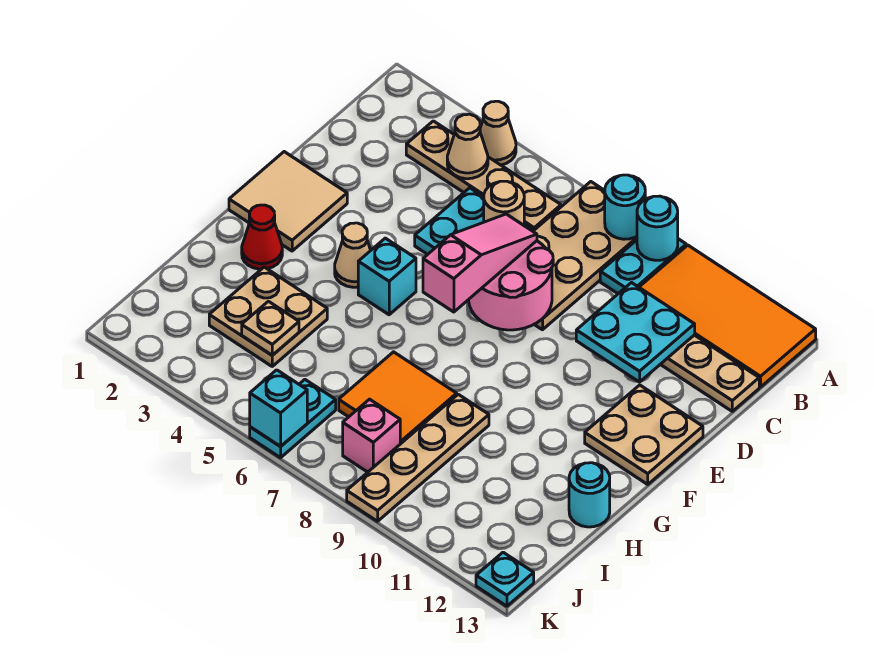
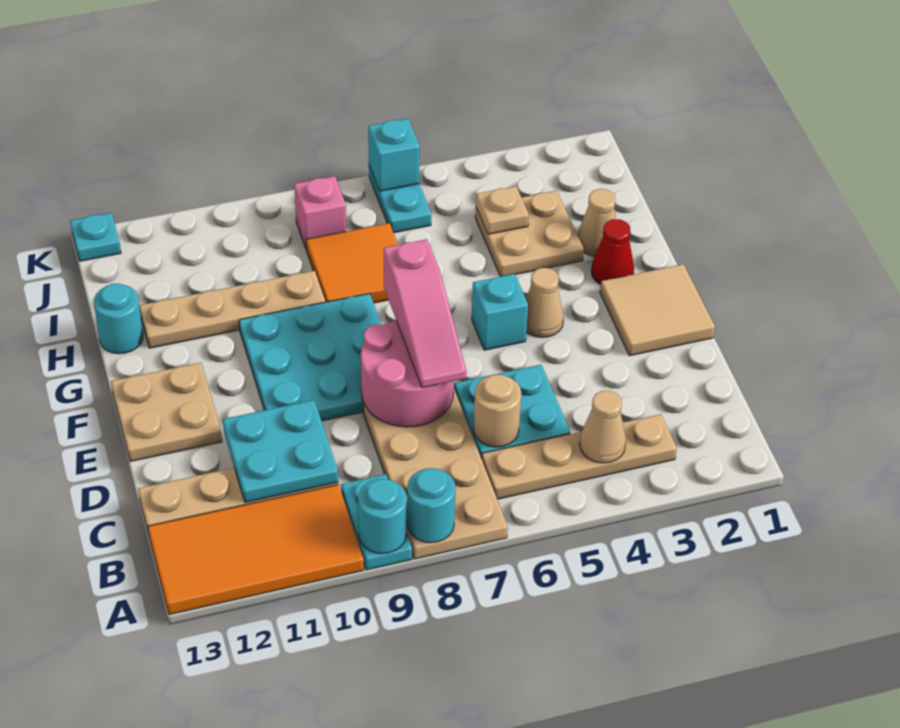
tan 1x1 cone [480,101,516,165] -> tan 1x1 cone moved to [578,189,616,256]
none -> cyan 3x3 plate [239,294,381,421]
tan 1x4 plate [347,394,489,521] -> tan 1x4 plate turned to [139,271,325,348]

